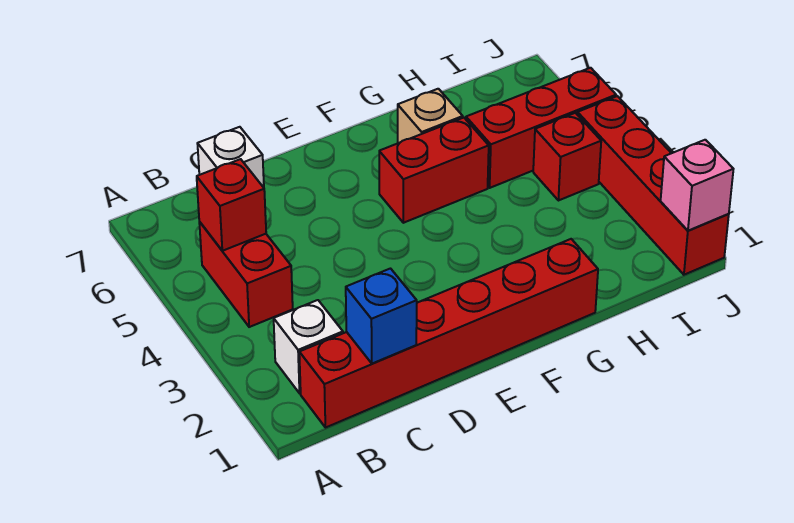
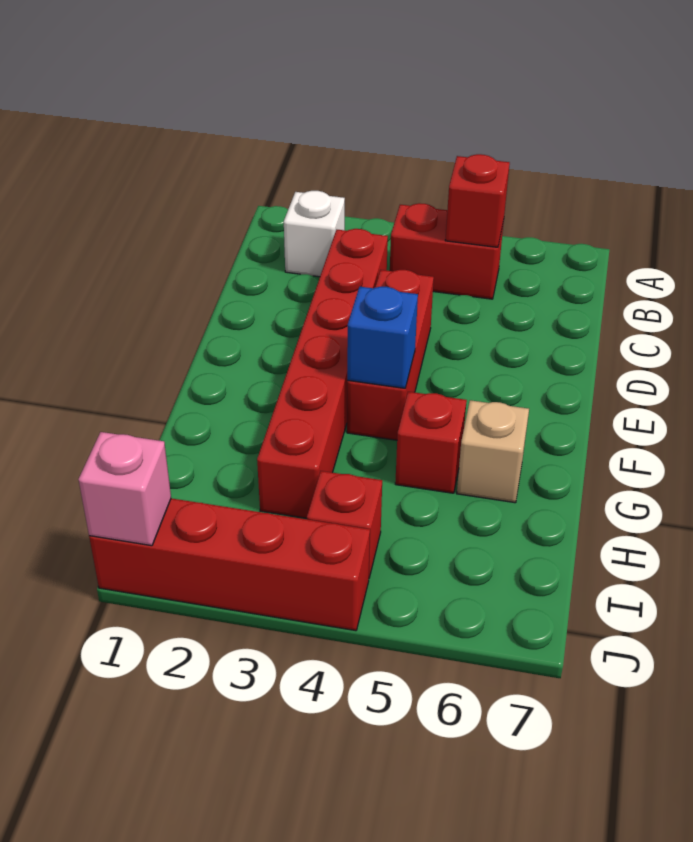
red 1x6 brick [299,239,598,428] -> red 1x6 brick moved to [257,229,388,518]
blue 1x1 brick [346,269,417,364] -> blue 1x1 brick moved to [347,287,418,388]
white 1x1 brick [197,127,264,188] -> none
red 1x2 brick [379,118,489,223] -> red 1x1 brick [395,392,467,493]
red 1x3 brick [466,68,616,188] -> red 1x3 brick moved to [347,270,434,440]

